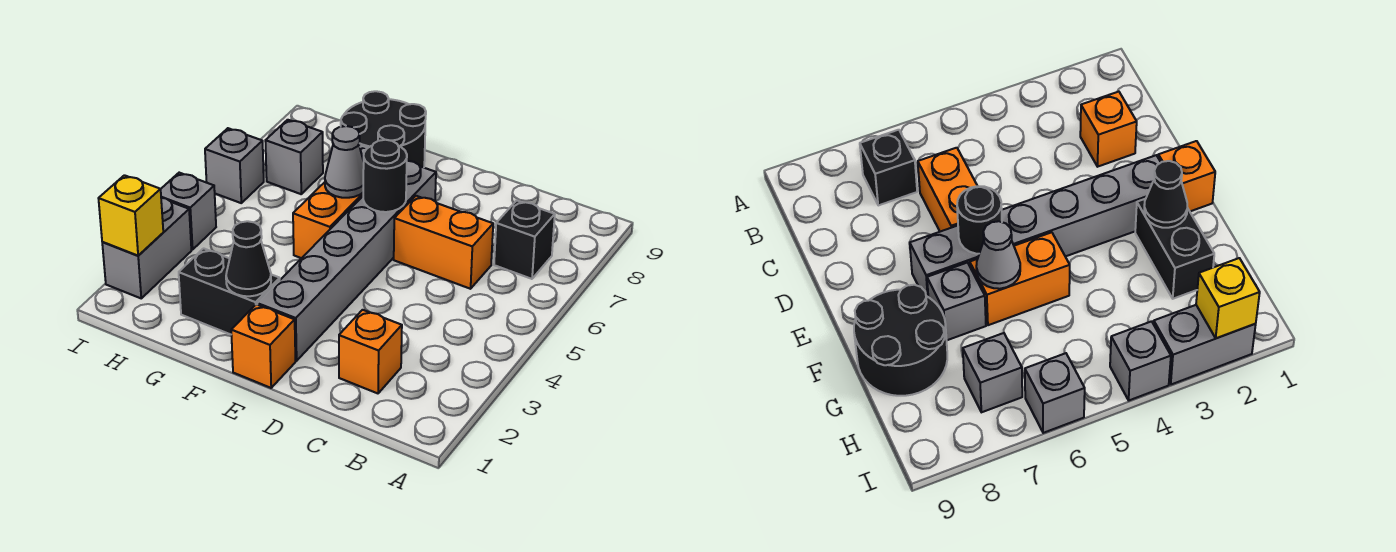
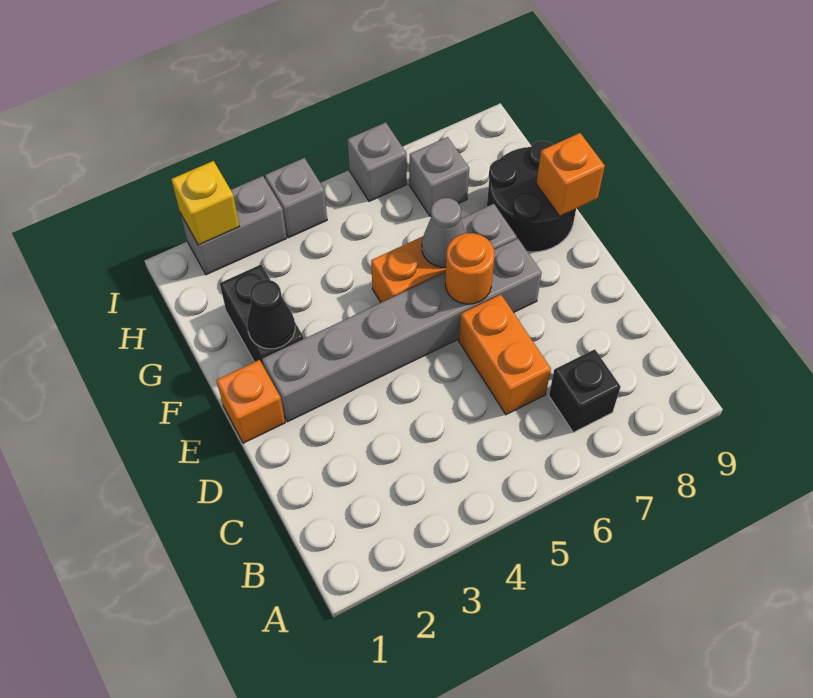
orange 1x1 brick [339,310,402,393] -> orange 1x1 brick moved to [536,133,605,216]
black 1x1 round brick [363,140,407,212] -> orange 1x1 round brick [445,233,495,304]

